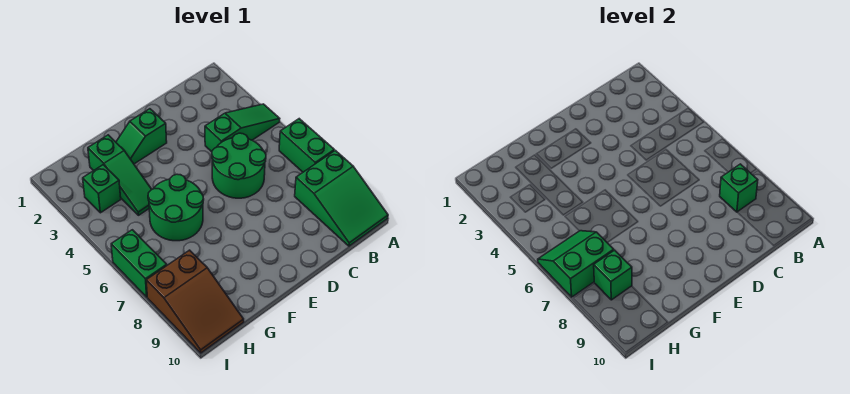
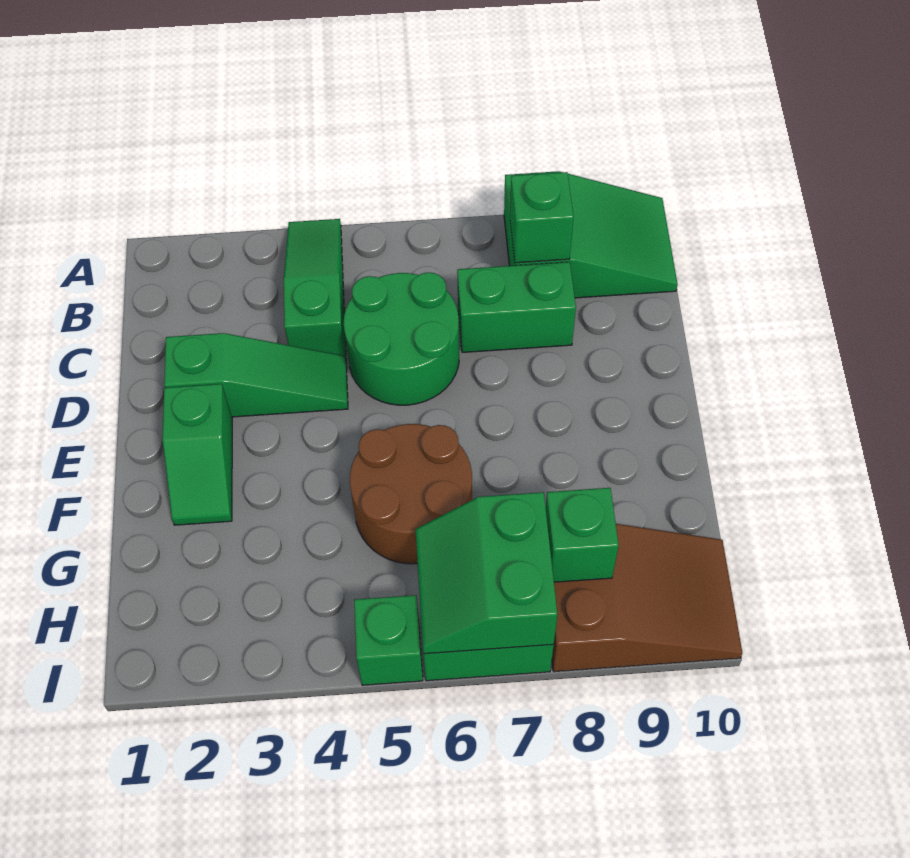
green 1x2 brick [279,119,334,172] -> green 1x2 brick moved to [457,262,576,352]
green 2x2 round brick [148,174,204,241] -> brown 2x2 round brick [350,424,472,564]
green 1x3 slope [88,135,152,215] -> green 1x3 slope moved to [164,333,348,417]
green 1x1 brick [83,165,121,213] -> green 1x1 brick moved to [354,595,423,685]

